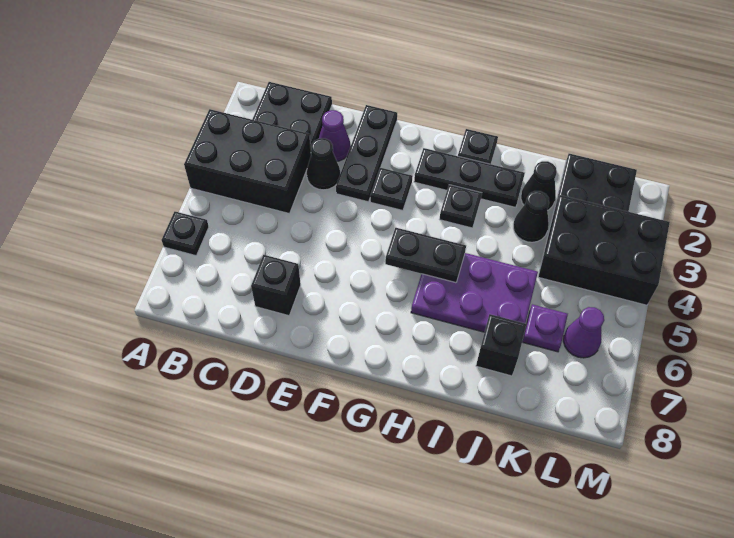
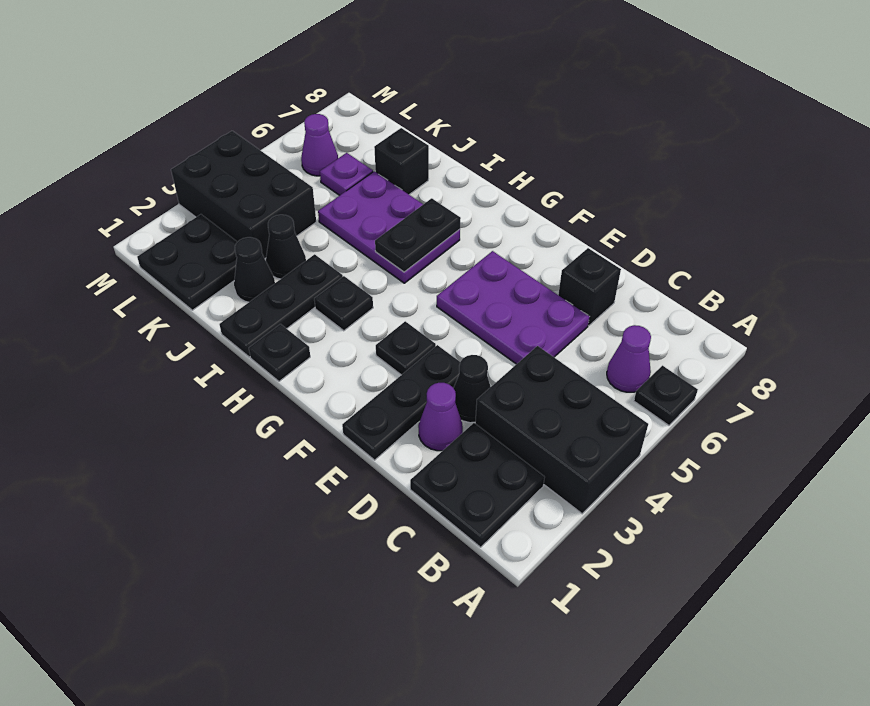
none -> purple 1x1 cone [607,325,651,392]
none -> purple 2x3 plate [437,251,589,364]
black 1x3 plate [414,148,525,207] -> black 1x3 plate turned to [219,254,343,357]
black 1x2 plate [385,228,466,283] -> black 1x2 plate turned to [375,198,461,272]

